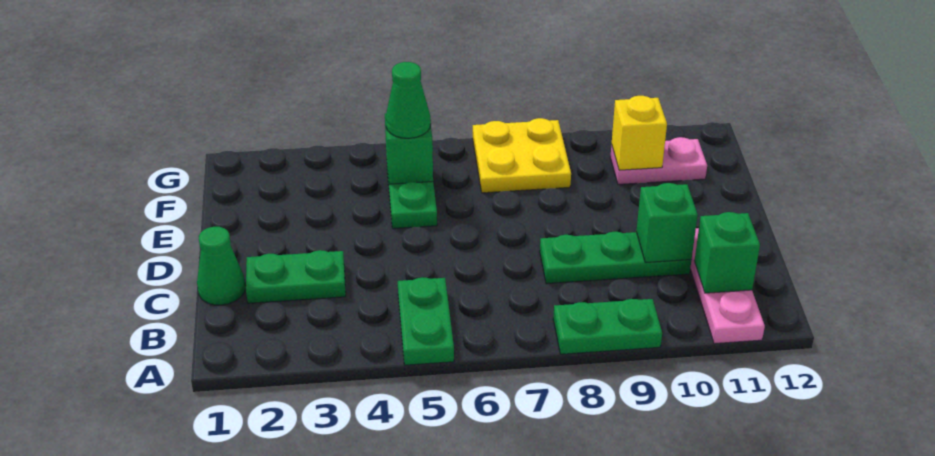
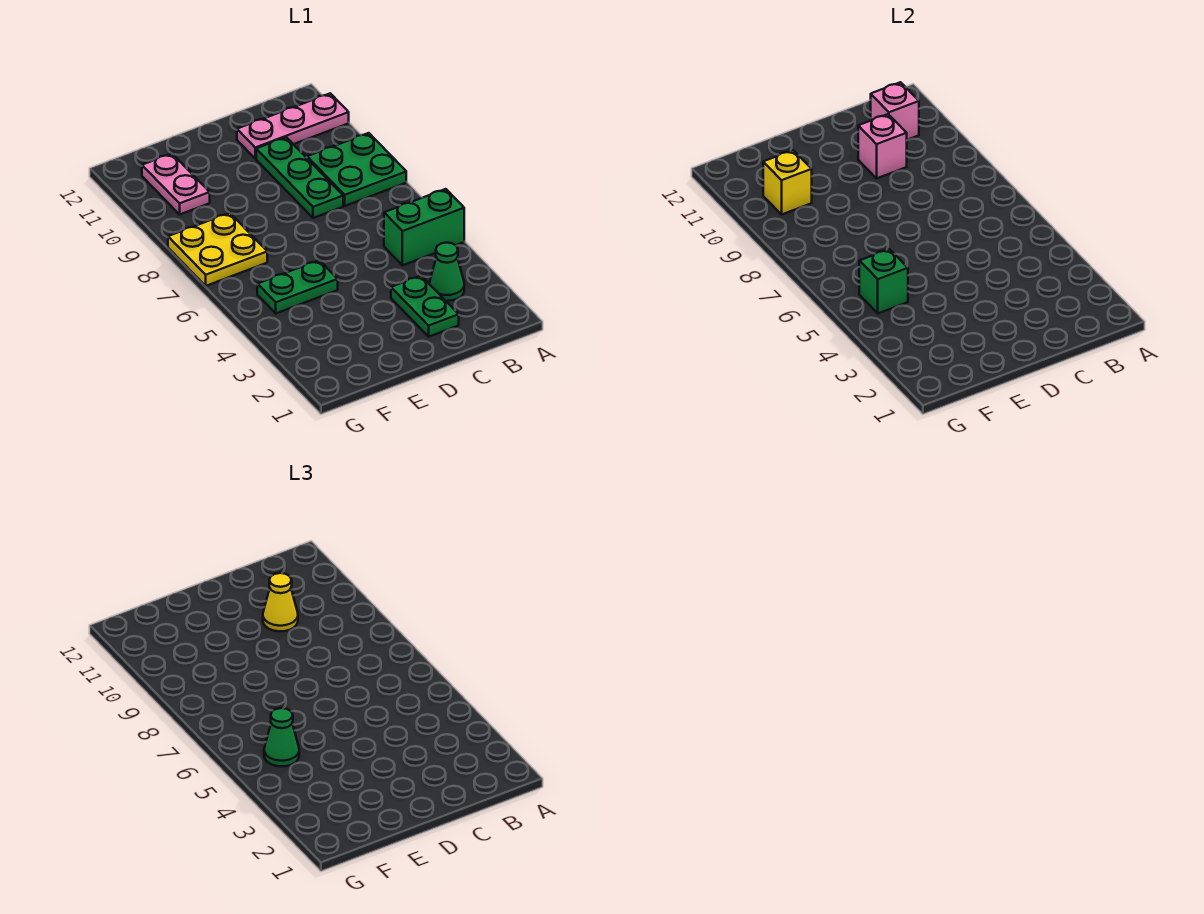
green 1x2 plate [398,277,454,365] -> green 1x2 brick [384,189,464,265]
green 1x2 plate [553,299,662,354] -> green 2x2 plate [307,133,406,206]
green 1x1 brick [694,212,760,293] -> pink 1x1 brick [871,82,919,140]
green 1x1 cone [197,227,246,305] -> green 1x1 cone moved to [429,243,464,301]
green 1x1 brick [636,183,698,263] -> pink 1x1 brick [858,114,907,178]
none -> yellow 1x1 cone [263,573,298,631]

